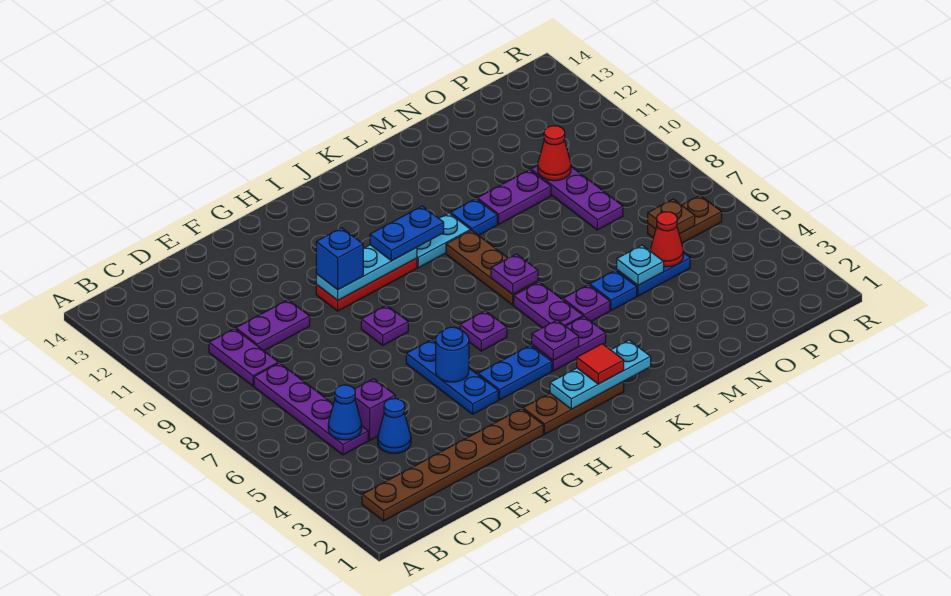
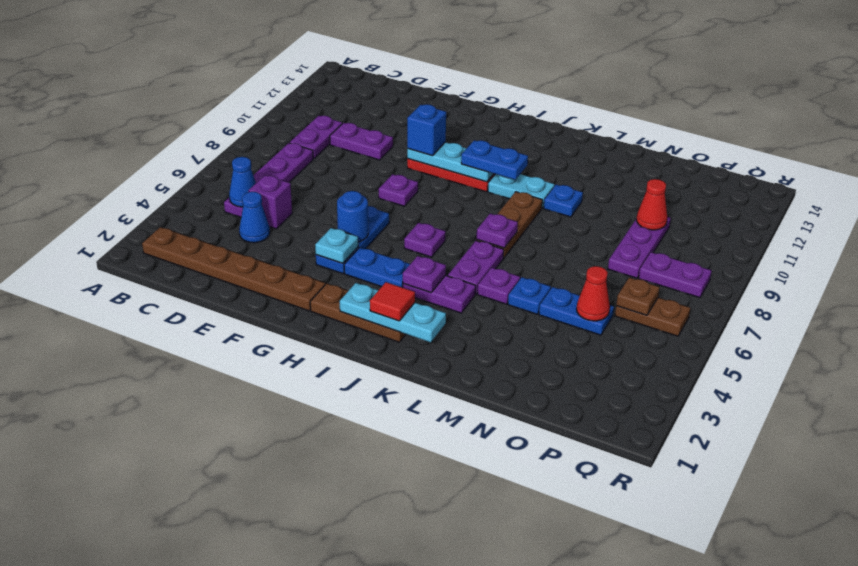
purple 1x2 plate [477,170,551,224] -> purple 1x2 plate moved to [639,252,712,298]
cyan 1x1 plate [617,245,664,285] -> cyan 1x1 plate moved to [315,228,358,263]

